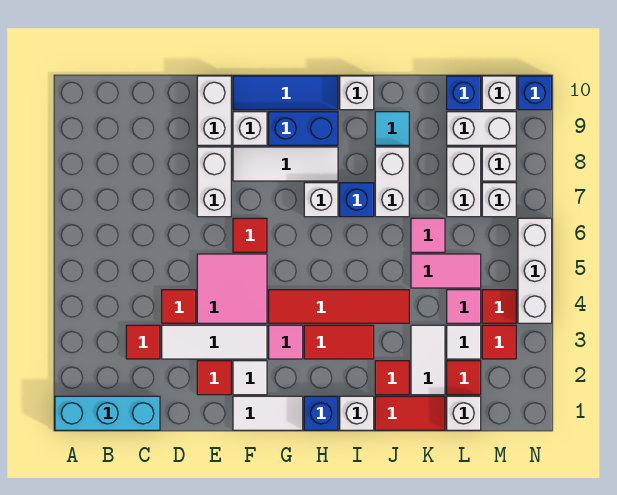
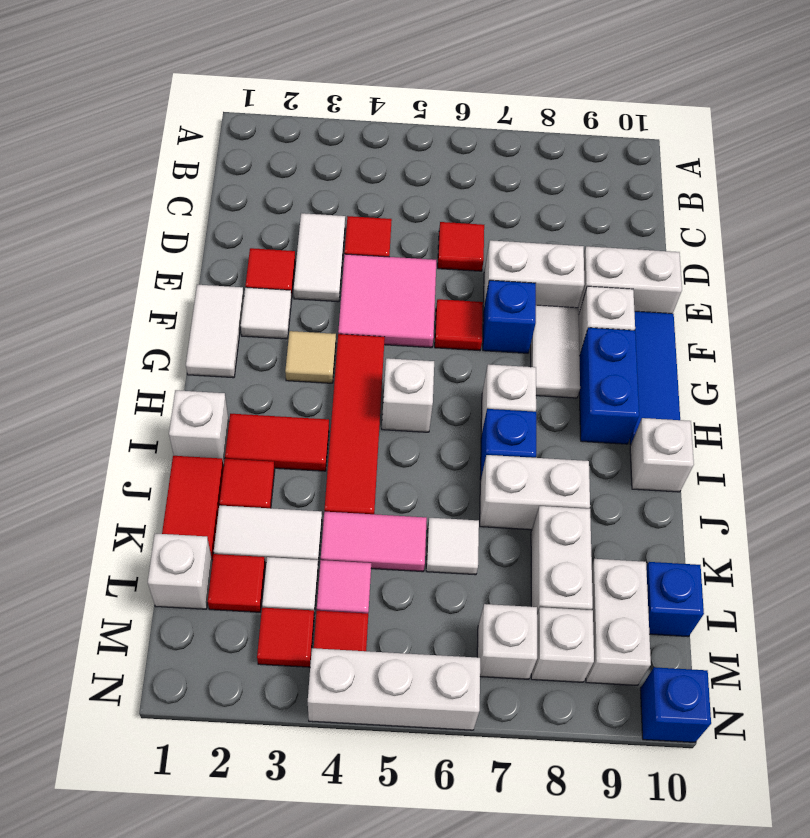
cyan 1x3 brick [55,396,160,430] -> none
red 1x1 tile [126,325,160,359] -> red 1x1 tile moved to [438,222,484,271]
white 1x3 tile [162,325,267,359] -> white 1x2 tile [294,213,345,302]
white 1x3 tile [233,147,338,181] -> white 1x2 tile [531,305,580,398]
pink 1x1 tile [269,325,303,359] -> tan 1x1 tile [285,331,336,383]
blue 1x1 brick [304,396,338,430] -> blue 1x1 brick moved to [483,280,536,353]
red 1x2 tile [304,325,374,359] -> red 1x2 tile turned to [225,414,329,471]
cyan 1x1 tile [375,112,409,145] -> none
pink 1x2 tile [411,254,481,288] -> pink 1x2 tile turned to [321,512,427,572]
pink 1x1 tile [411,218,445,252] -> white 1x1 tile [426,518,479,575]
white 1x2 brick [447,147,481,217] -> white 1x2 brick turned to [531,506,593,614]
white 1x1 brick [482,76,516,110] -> white 1x1 brick moved to [382,358,434,432]

